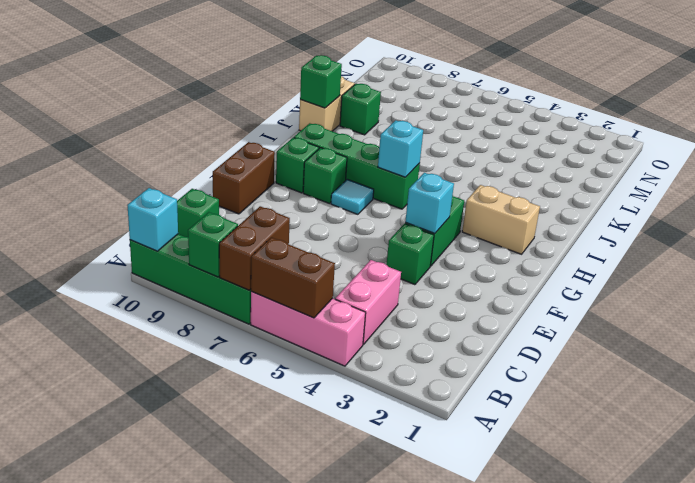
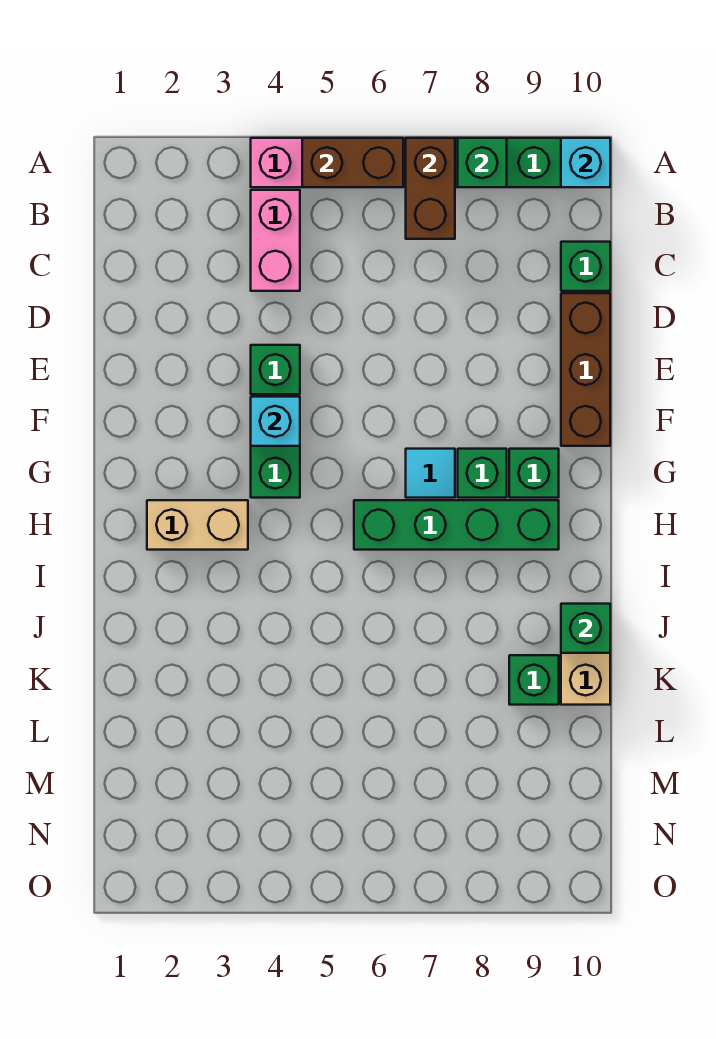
brown 1x2 brick [213,142,275,214] -> brown 1x3 brick [561,293,610,446]
cyan 1x1 brick [378,120,423,177] -> none

